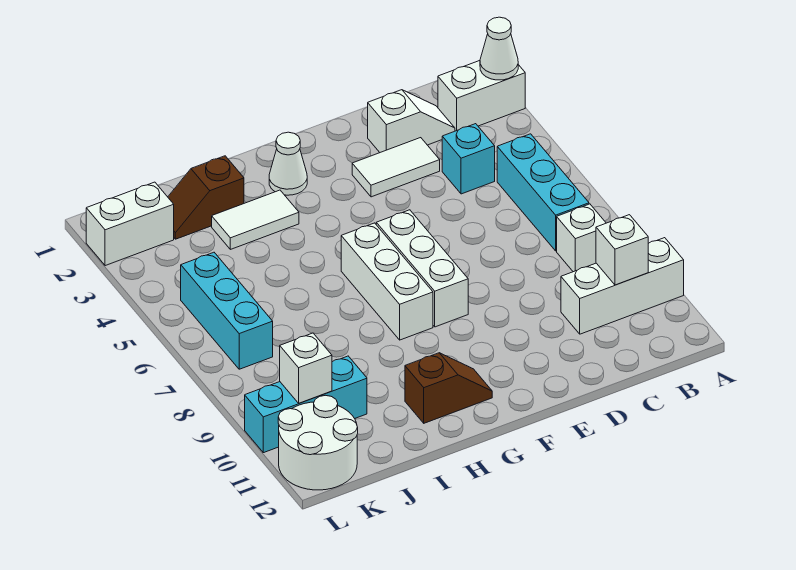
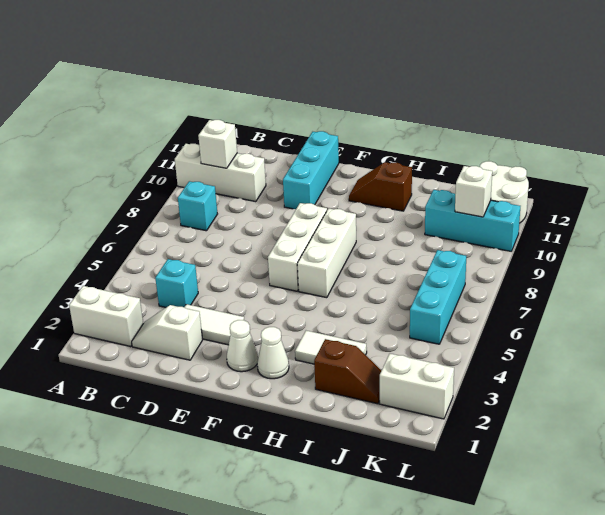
white 1x1 cone [480,17,518,80] -> white 1x1 cone moved to [227,320,258,372]
cyan 1x3 brick [497,134,589,251] -> cyan 1x3 brick moved to [283,131,339,209]
white 1x1 brick [557,204,606,272] -> cyan 1x1 brick [178,181,217,231]

